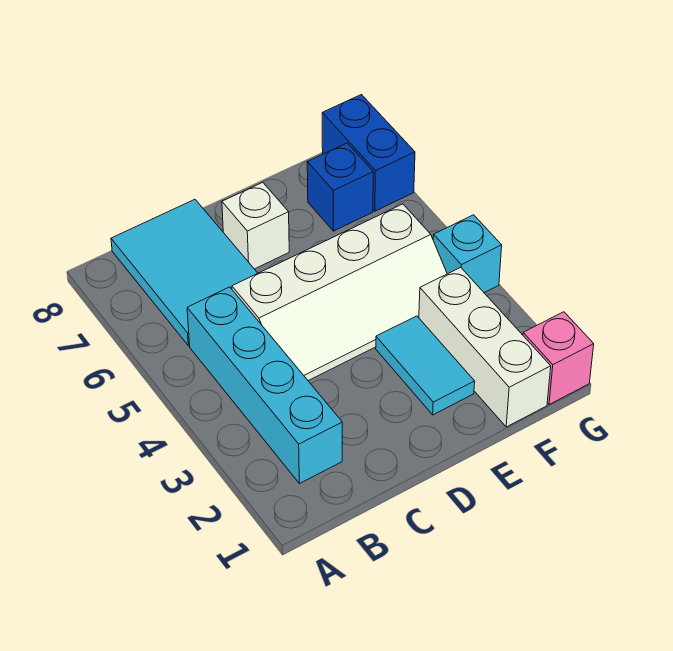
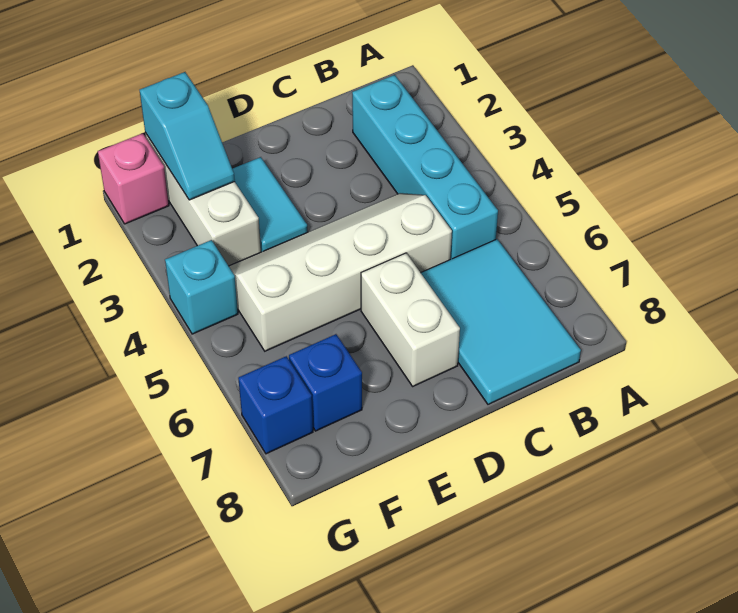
white 1x1 brick [222,182,289,269] -> white 1x2 brick [361,253,460,386]
none -> cyan 1x2 slope [140,72,235,200]
blue 1x2 brick [322,95,415,211] -> blue 1x1 brick [238,356,313,454]

